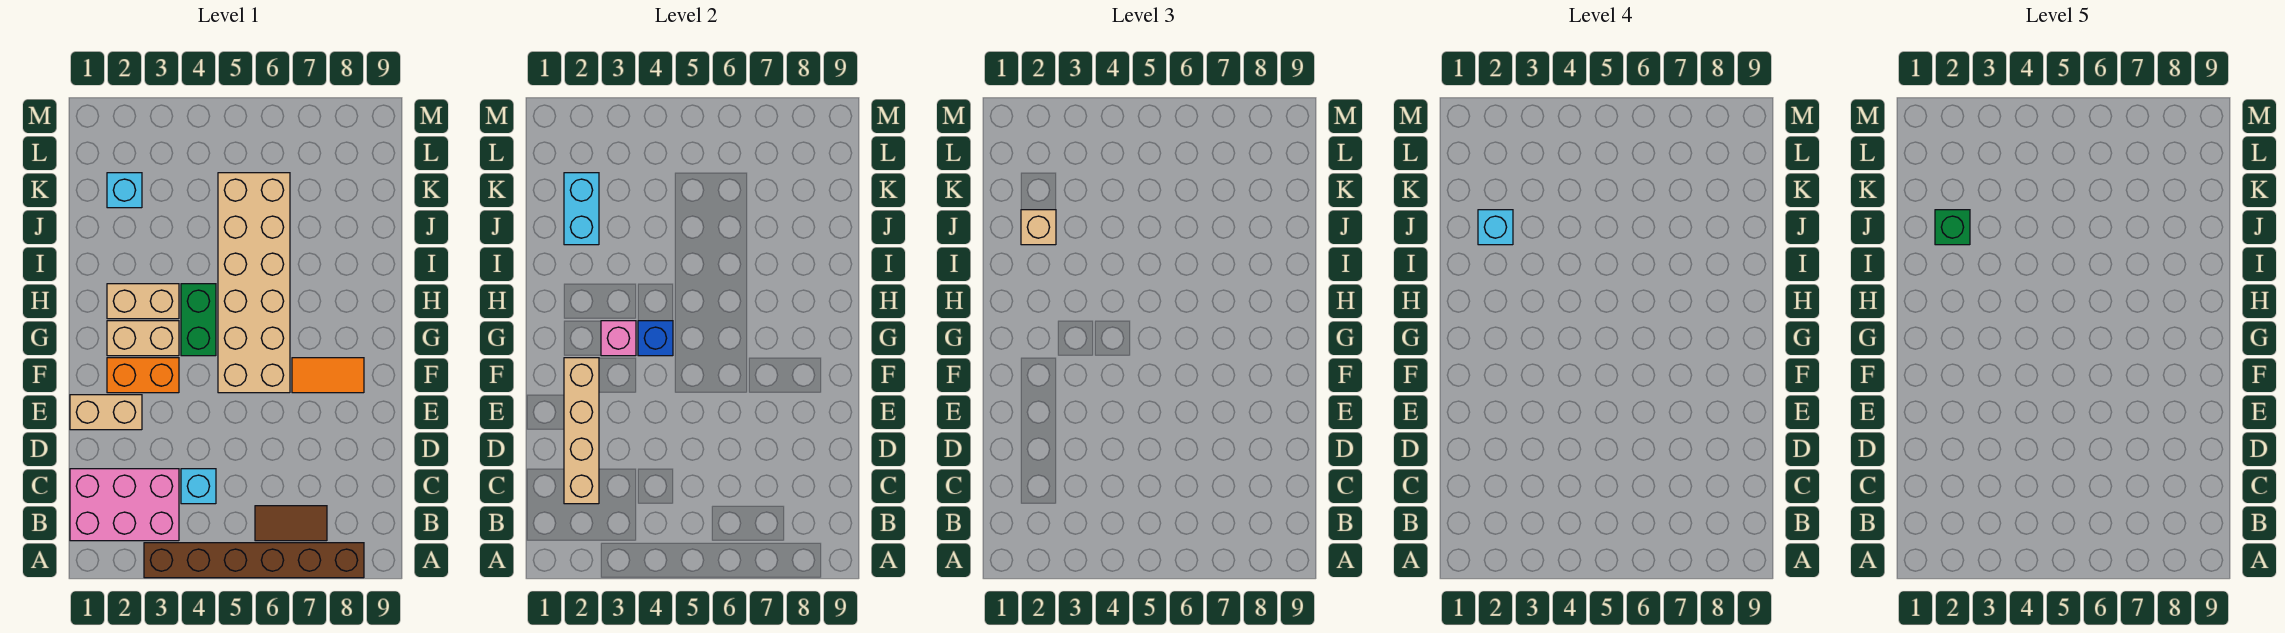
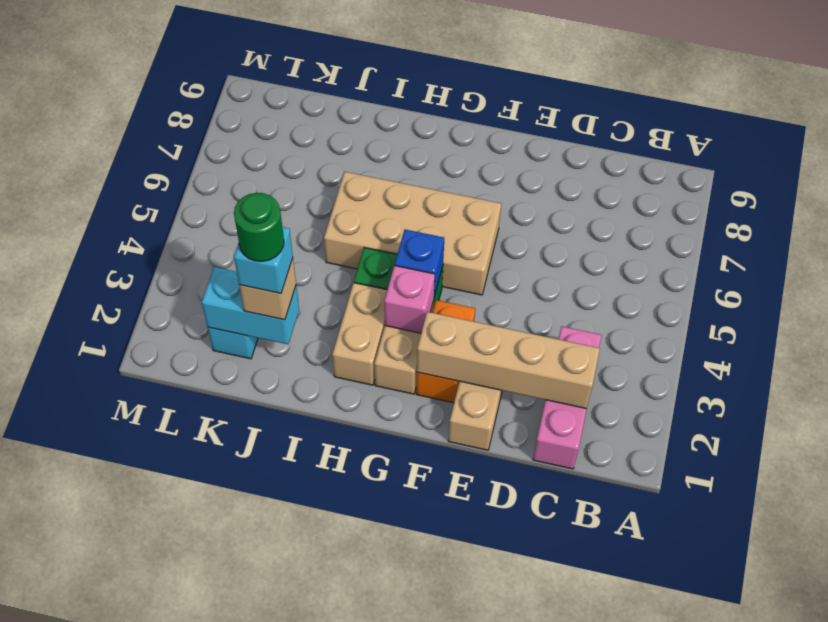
brown 1x6 brick [144,543,364,578] -> none
pink 2x3 brick [70,469,179,541] -> pink 1x3 brick [533,326,601,469]
brown 1x2 tile [255,506,327,541] -> none
cyan 1x1 brick [181,469,216,504] -> none
tan 2x6 brick [218,173,290,393] -> tan 2x4 brick [324,172,501,295]
orange 1x2 tile [292,358,364,393] -> none
green 1x1 brick [1935,210,1970,245] -> green 1x1 round brick [234,193,284,261]

